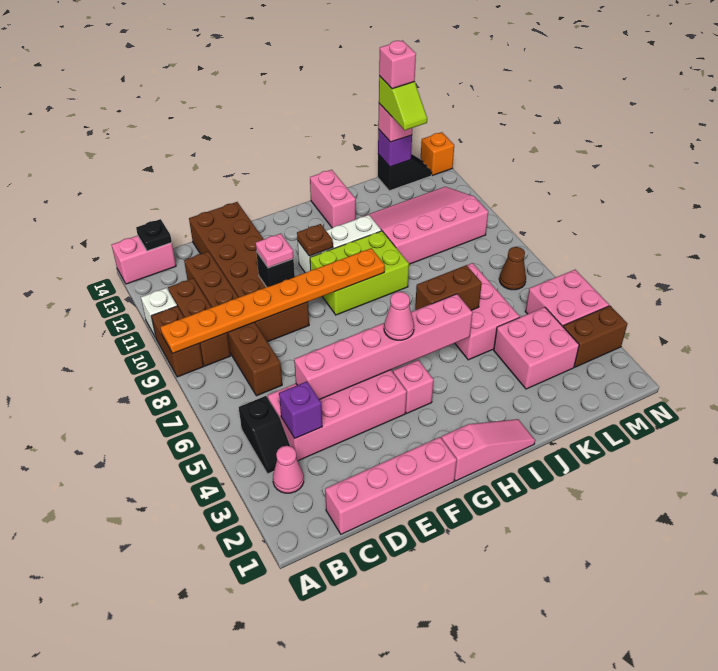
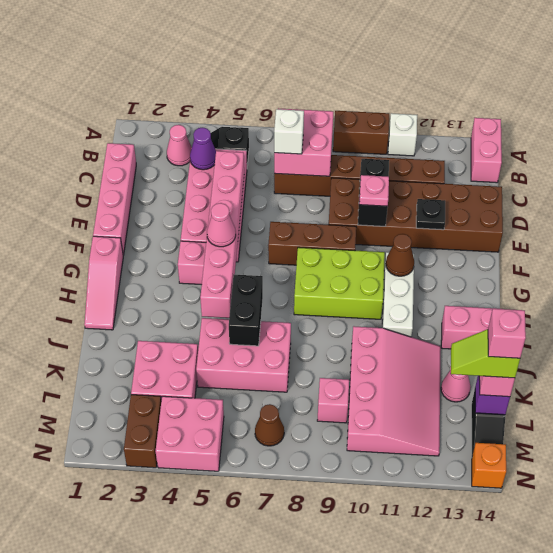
orange 1x8 plate [161,248,385,353] -> none
none -> pink 2x2 brick [274,108,333,176]
brown 1x3 brick [168,278,231,366] -> brown 1x3 brick moved to [268,222,356,265]
black 1x1 plate [136,219,172,251] -> black 1x1 plate moved to [416,199,445,230]
purple 1x1 brick [279,381,322,438] -> purple 1x1 cone [190,128,216,170]
none -> white 1x1 brick [274,109,304,154]
black 1x1 brick [256,251,295,287] -> black 1x2 brick [358,159,389,226]
lime 2x3 brick [310,231,409,315] -> lime 2x3 brick turned to [294,247,385,319]
brown 1x1 plate [297,224,333,256] -> brown 1x1 cone [386,234,414,276]
brown 1x2 brick [415,265,482,310] -> black 1x2 brick [229,275,263,346]
none -> pink 1x1 cone [441,367,471,402]
none -> pink 1x1 brick [317,378,349,423]

